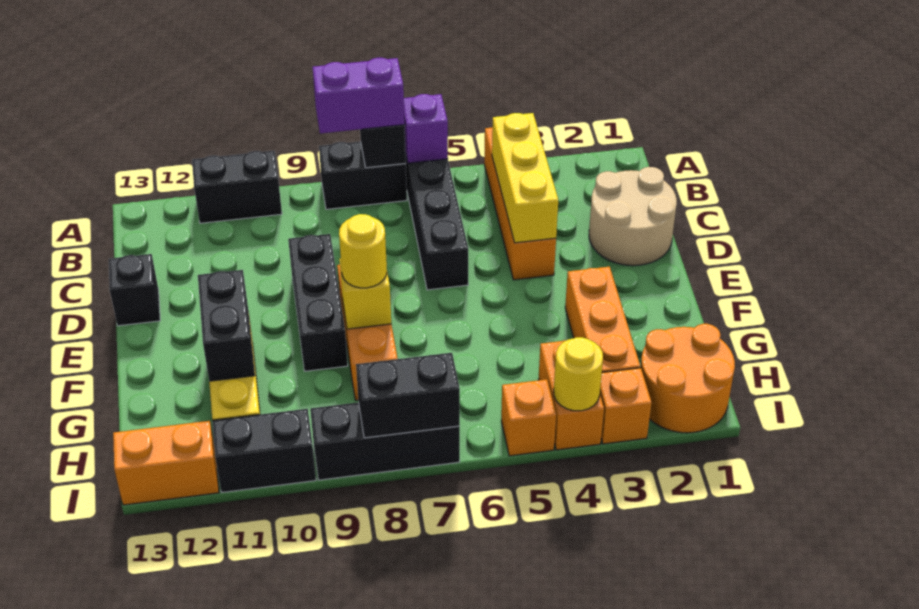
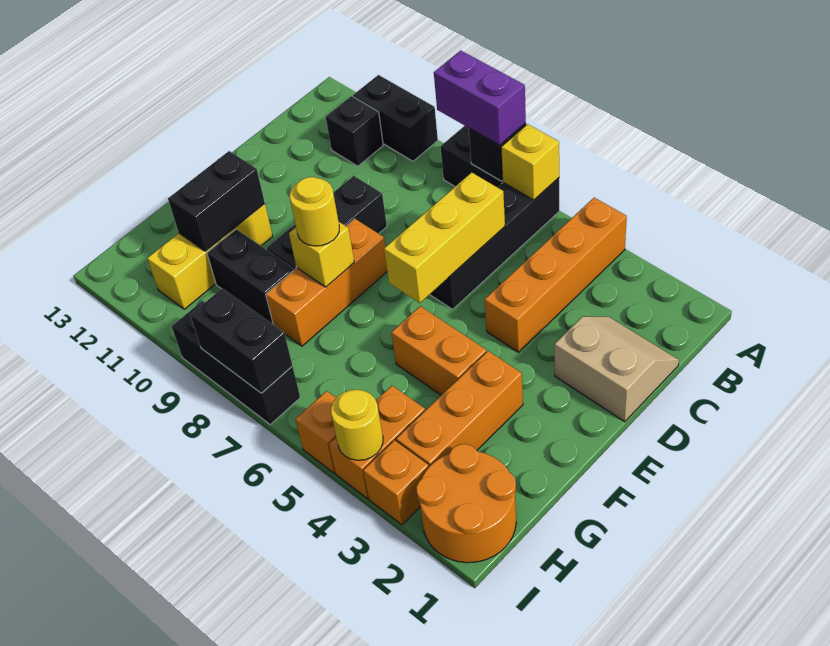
purple 1x1 brick [404,94,448,163] -> yellow 1x1 brick [501,124,559,200]
yellow 1x3 brick [492,113,558,243] -> yellow 1x3 brick moved to [384,172,505,303]
tan 2x2 round brick [589,167,677,266] -> tan 2x2 slope [554,316,679,422]
black 1x1 brick [109,254,160,326] -> black 1x1 brick moved to [326,96,383,166]
black 1x2 brick [212,409,316,492] -> black 1x2 brick moved to [207,229,294,324]
orange 1x2 brick [113,421,219,505] -> orange 1x2 brick moved to [391,306,486,395]

